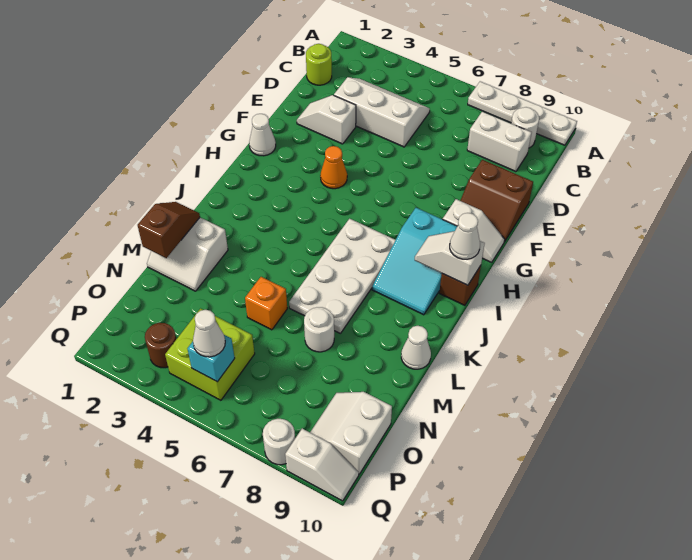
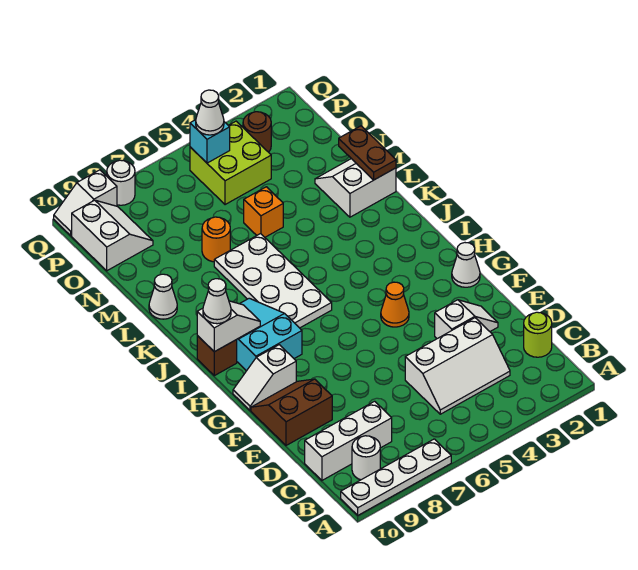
white 1x2 brick [467,112,532,172] -> white 1x3 brick [305,401,392,480]
brown 1x2 slope [138,202,200,258] -> brown 1x2 plate [339,126,396,180]
white 1x1 round brick [304,307,334,352] -> orange 1x1 round brick [202,217,230,262]

